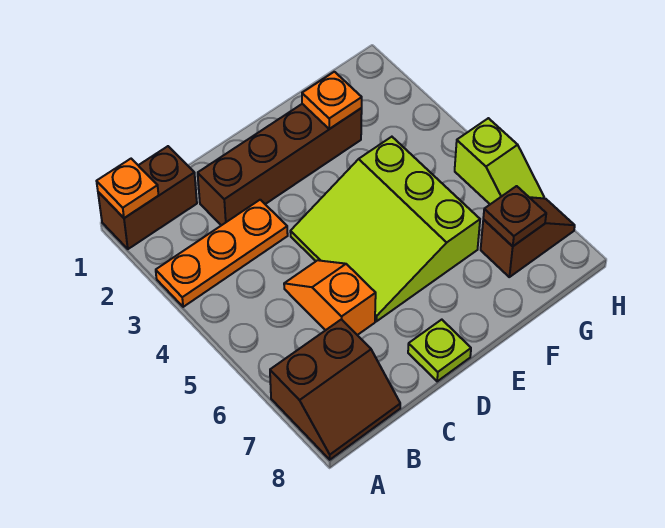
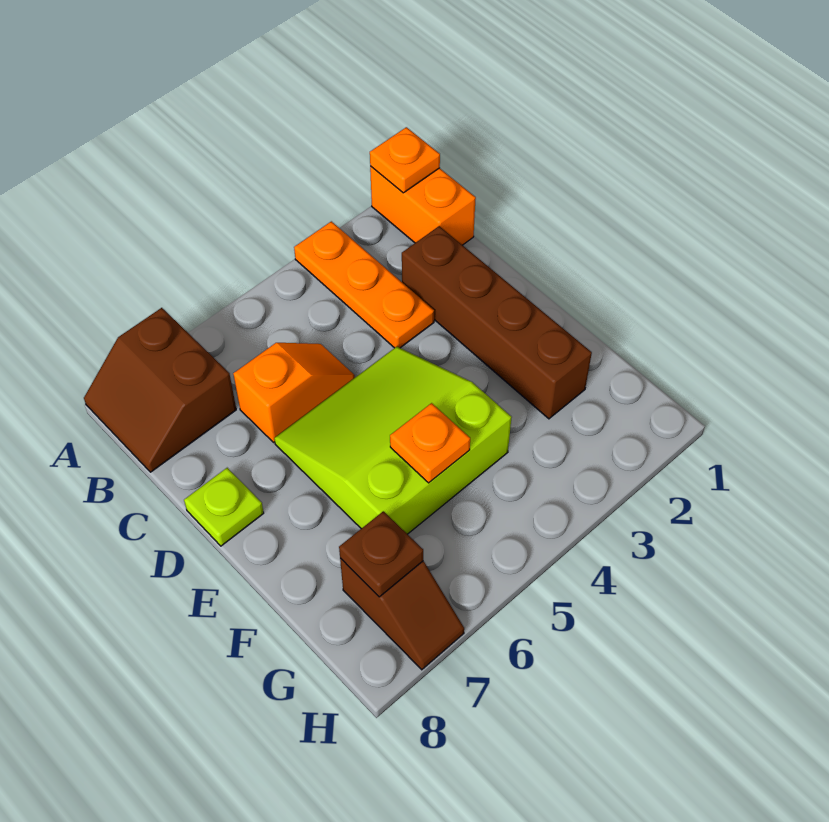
brown 1x2 brick [98,146,197,249] -> orange 1x2 brick [370,166,476,245]
orange 1x1 plate [302,72,362,129] -> orange 1x1 plate moved to [390,403,470,483]
lime 1x2 slope [455,118,544,204] -> none

